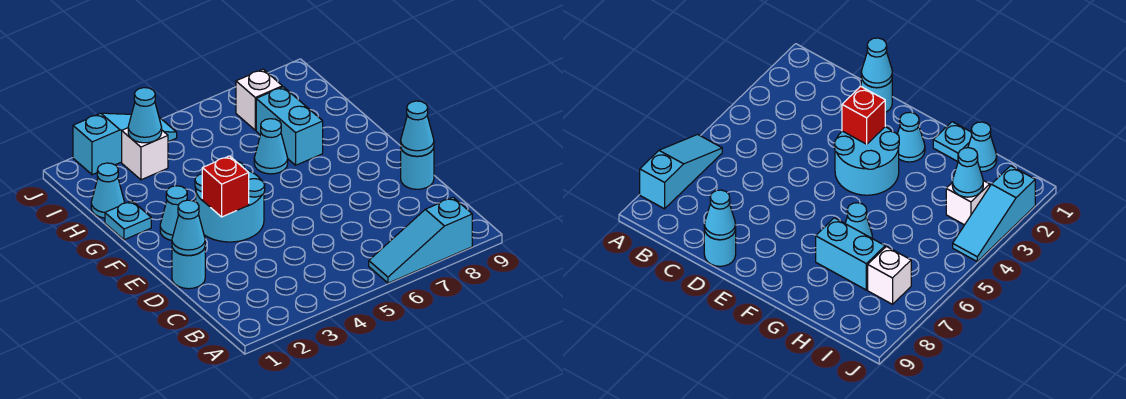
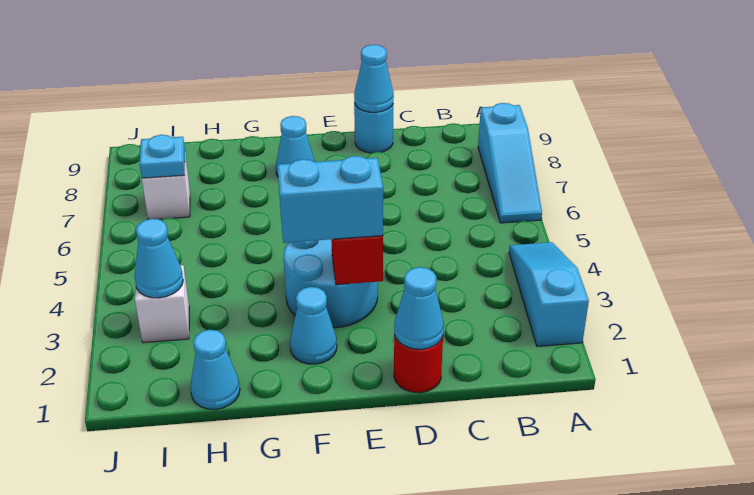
cyan 1x1 round brick [172,248,205,289] -> red 1x1 round brick [394,335,443,393]
cyan 1x1 plate [105,201,151,240] -> cyan 1x1 plate moved to [140,135,185,178]
cyan 1x1 cone [254,119,288,174] -> cyan 1x1 cone moved to [276,116,315,176]
cyan 1x2 brick [256,87,323,165] -> cyan 1x2 brick moved to [278,156,383,243]
cyan 1x3 slope [73,113,177,175] -> cyan 1x3 slope moved to [509,242,589,347]

